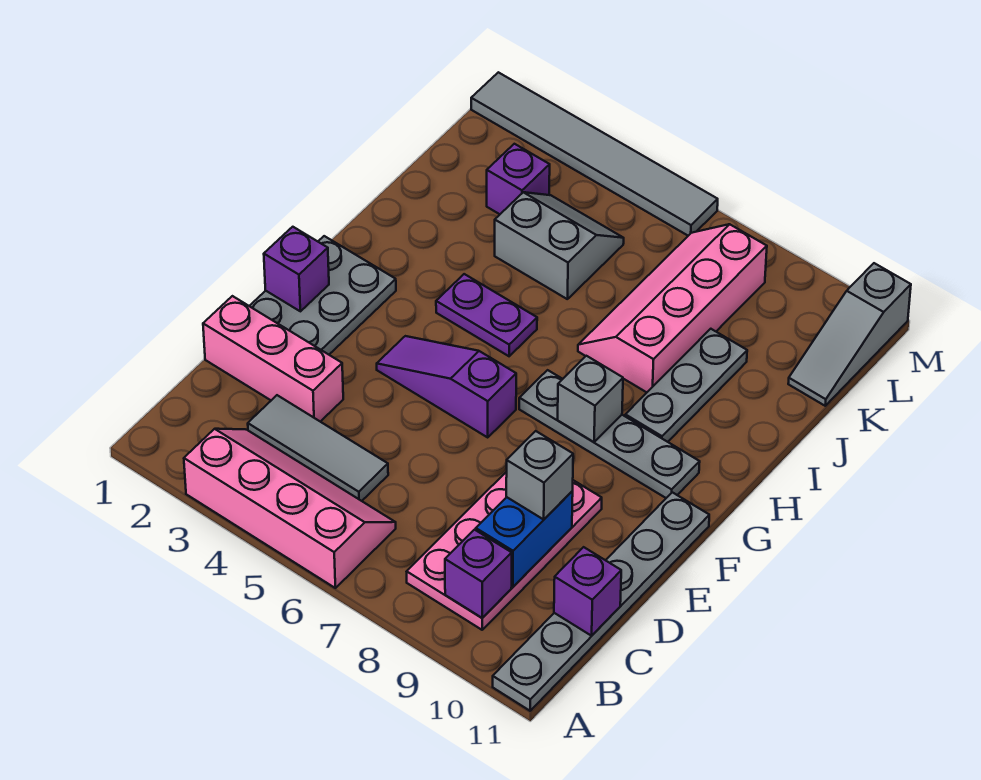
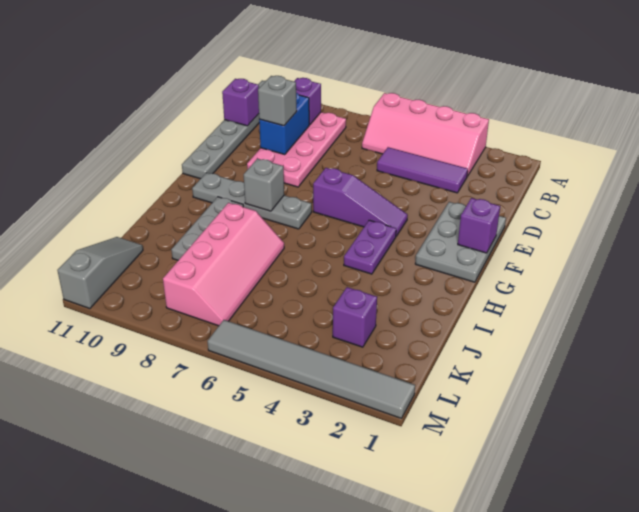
grey 1x3 tile [248,395,388,501] -> purple 1x3 tile [377,147,468,193]
pink 1x3 brick [203,296,343,422] -> none
purple 1x2 plate [436,274,537,356] -> purple 1x2 plate turned to [344,220,396,274]
grey 2x2 slope [495,192,624,299] -> none

